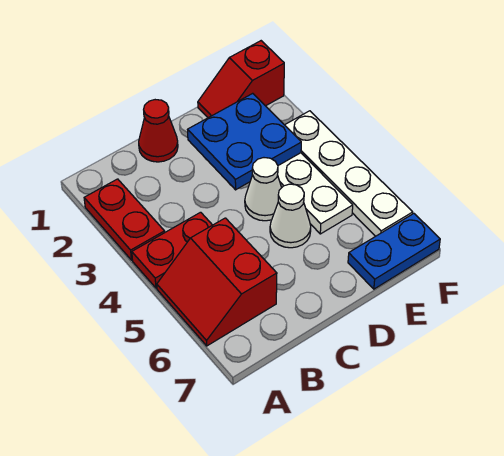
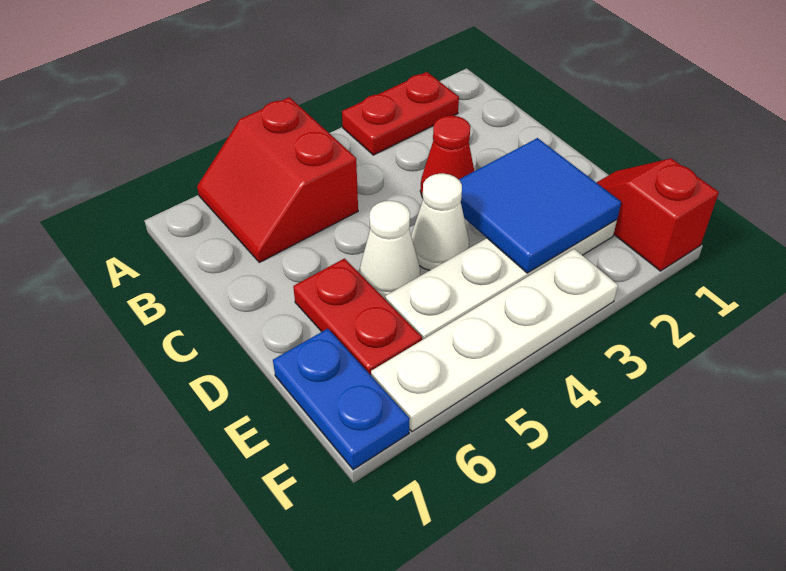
red 1x2 plate [132,212,212,288] -> red 1x2 plate moved to [293,259,422,375]
red 2x2 slope [157,218,277,346] -> red 2x2 slope turned to [197,97,358,262]
red 1x1 cone [139,100,178,162] -> red 1x1 cone moved to [420,116,474,198]
blue 2x2 plate [188,93,301,190] -> blue 2x2 tile [459,138,621,273]

